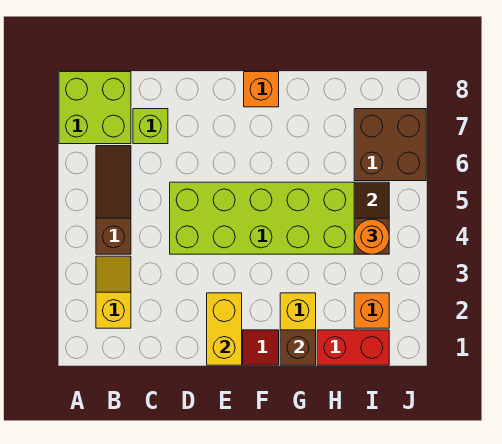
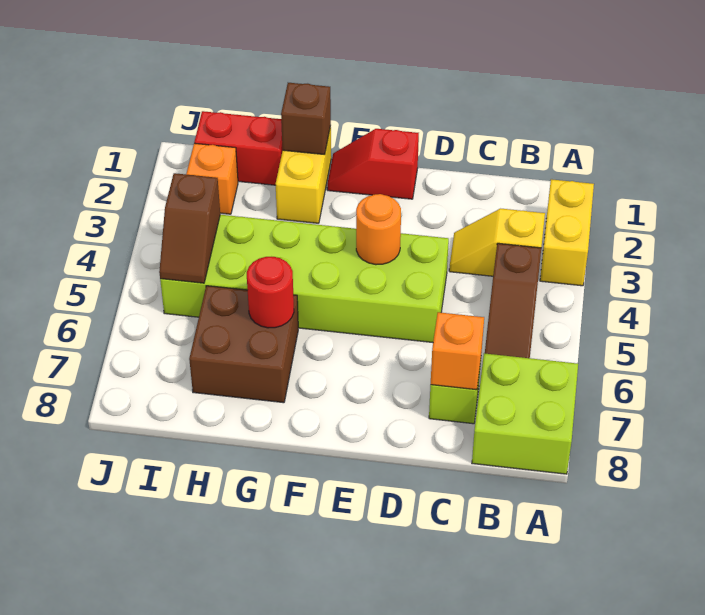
yellow 1x2 slope [96,256,131,328] -> yellow 1x2 slope turned to [449,209,545,276]
yellow 1x2 brick [207,293,242,365] -> yellow 1x2 brick moved to [540,179,594,286]
orange 1x1 brick [244,72,279,107] -> orange 1x1 brick moved to [431,312,484,390]
none -> red 1x1 round brick [247,257,294,328]
orange 1x1 round brick [354,219,389,254] -> orange 1x1 round brick moved to [356,194,401,265]
brown 2x2 brick [354,109,426,181] -> brown 2x2 brick moved to [189,286,298,403]

